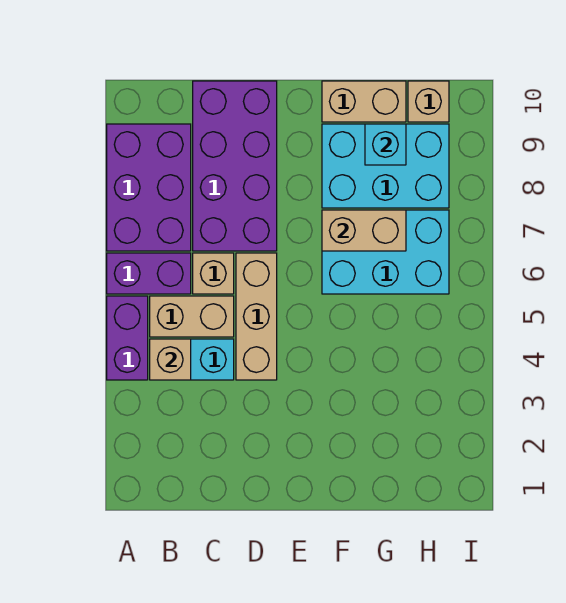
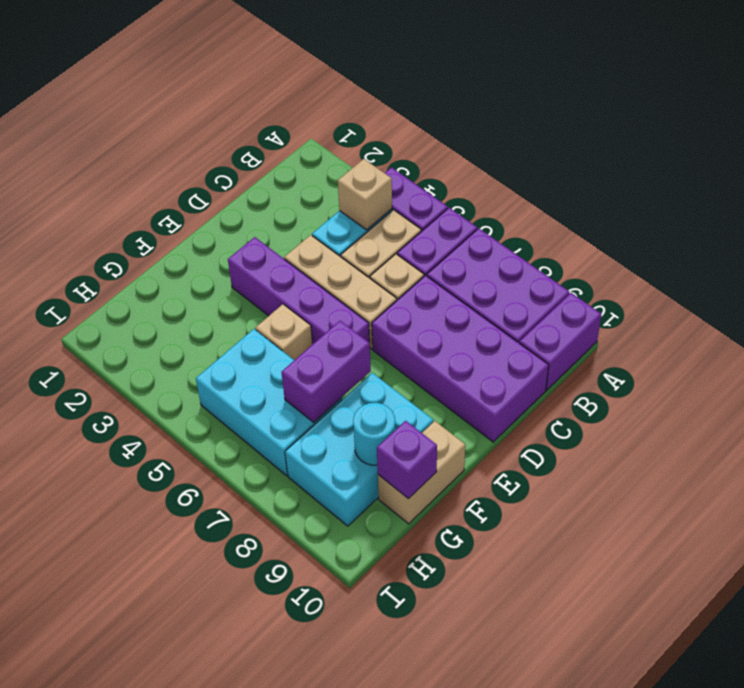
none -> purple 1x2 brick [519,293,601,390]
none -> purple 1x4 brick [228,237,370,344]
cyan 2x3 brick [322,210,449,294] -> cyan 2x3 brick turned to [196,329,342,475]
tan 1x2 brick [322,210,406,251] -> purple 1x2 brick [281,321,371,423]
cyan 1x1 brick [365,124,406,165] -> cyan 1x1 round brick [353,403,395,465]
none -> purple 1x1 brick [377,421,437,499]
tan 1x1 brick [408,81,449,122] -> tan 1x1 brick moved to [256,304,312,360]

